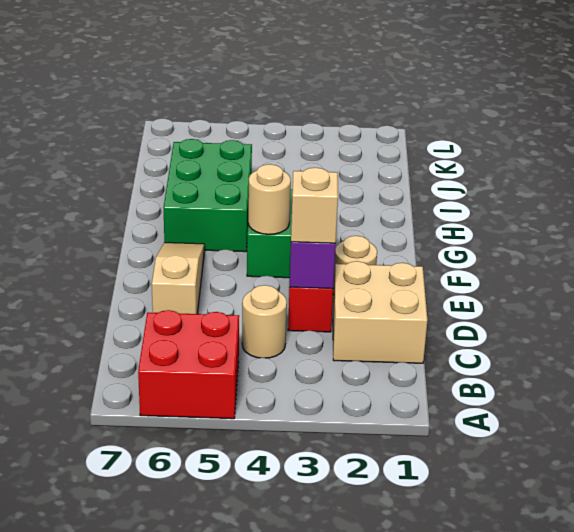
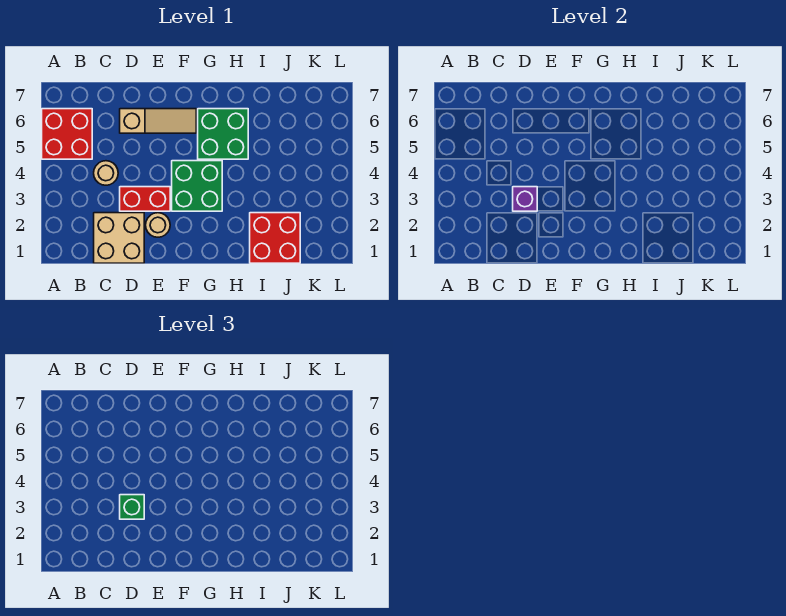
tan 1x1 brick [291,168,338,243] -> green 1x1 brick [120,495,144,519]
tan 1x1 round brick [248,164,291,234] -> none
green 2x3 brick [164,139,252,252] -> green 2x2 brick [198,109,248,159]
none -> red 2x2 brick [250,213,300,263]

